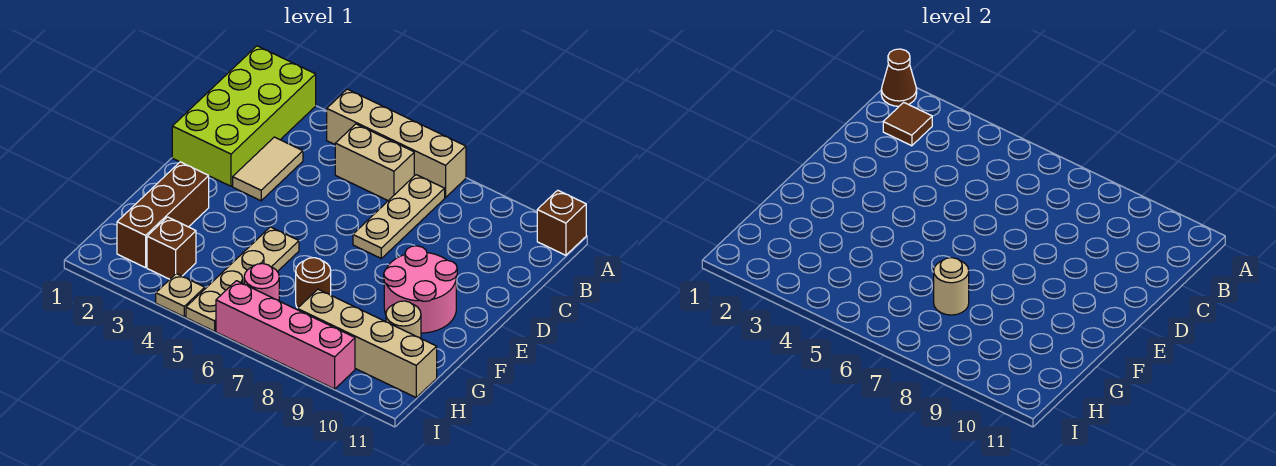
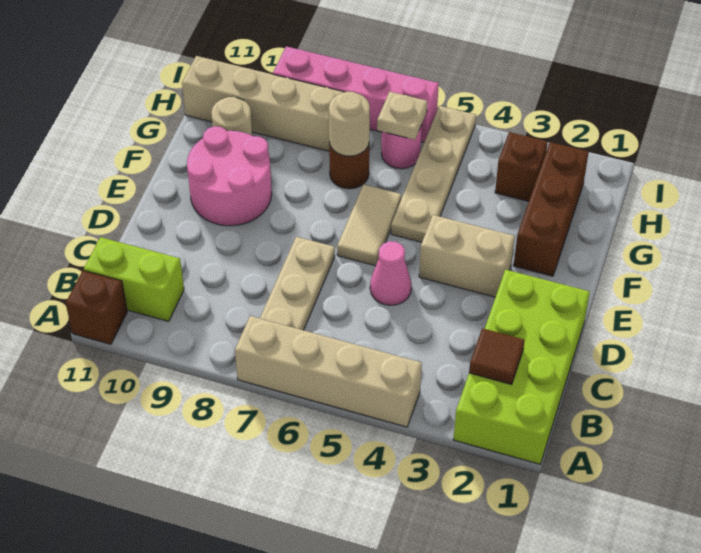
brown 1x1 cone [881,49,917,106] -> none
tan 1x2 brick [335,124,414,201] -> tan 1x2 brick moved to [419,215,515,297]
none -> lime 1x2 brick [84,237,184,321]
tan 1x2 tile [233,137,303,201] -> tan 1x2 tile moved to [337,185,401,266]
none -> pink 1x1 cone [370,241,412,305]
tan 1x1 plate [156,274,205,317] -> tan 1x1 plate moved to [377,92,427,140]

